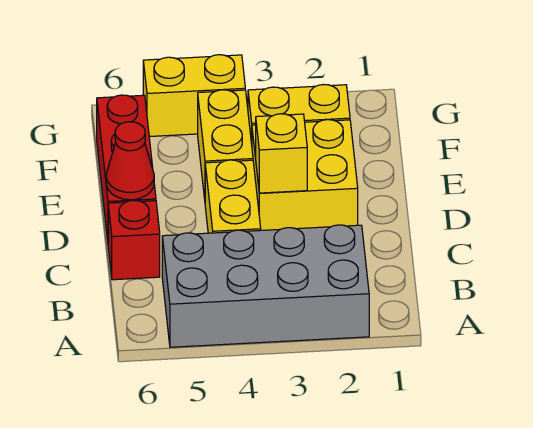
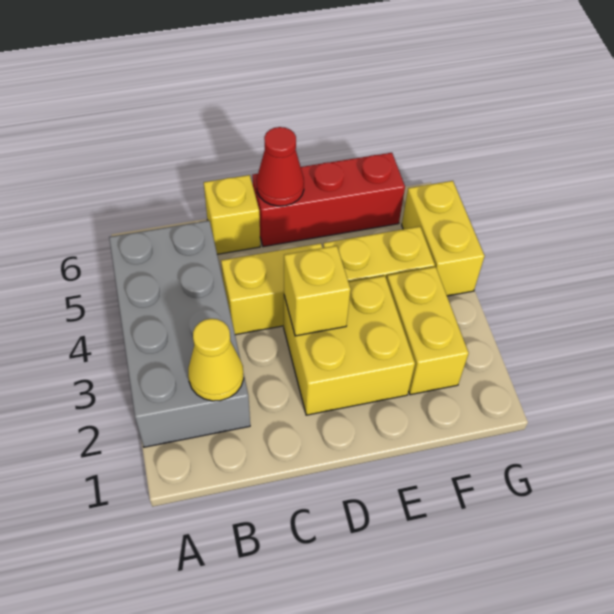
none -> yellow 1x1 cone [188,319,244,401]
red 1x1 brick [108,200,160,280] -> yellow 1x1 brick [204,175,260,254]

